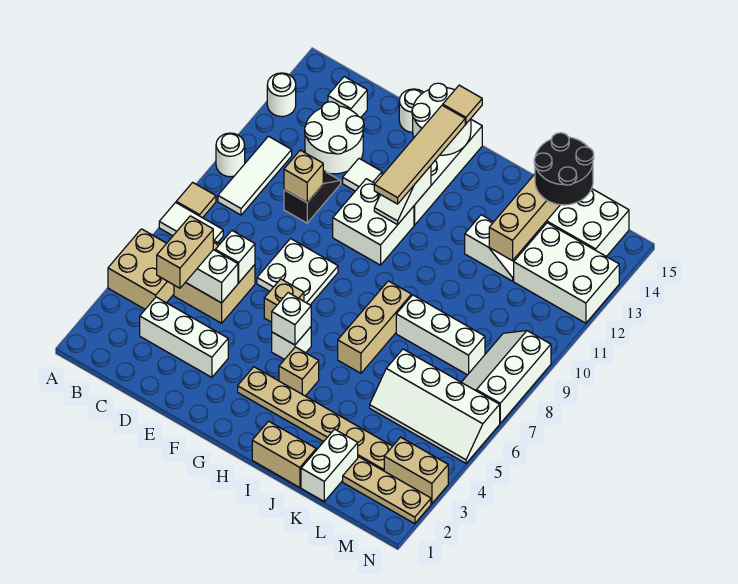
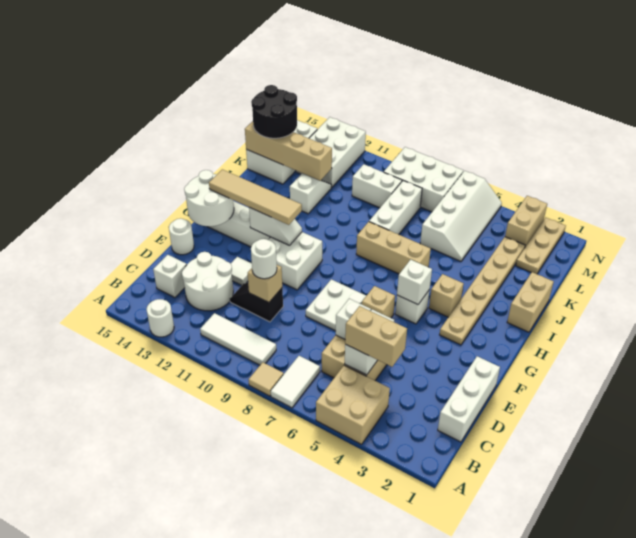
white 1x1 round brick [216,133,245,177] -> white 1x1 round brick moved to [251,239,277,279]
white 1x3 brick [140,297,228,377] -> white 1x3 brick moved to [438,356,500,442]
tan 1x1 tile [443,85,482,124] -> none
white 1x2 brick [301,429,358,501] -> white 1x2 brick moved to [352,164,402,208]
white 2x3 slope [461,331,551,423] -> white 2x3 brick [384,147,463,212]

